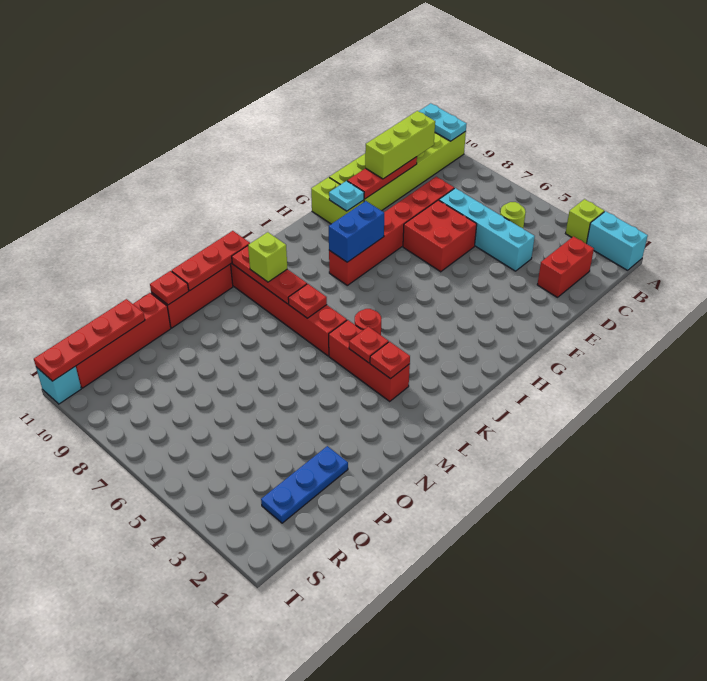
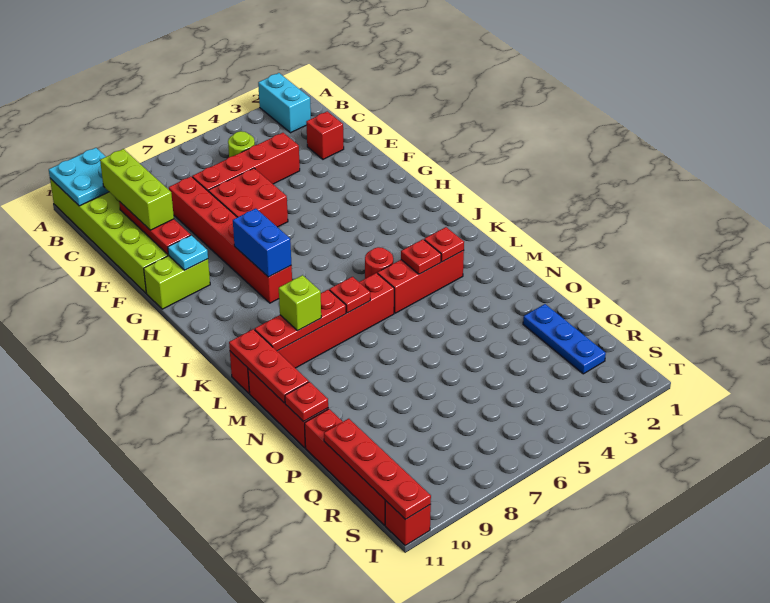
cyan 1x2 brick [587,211,648,270] -> cyan 1x2 brick turned to [258,73,311,133]
lime 1x1 brick [566,199,604,244] -> none
cyan 1x2 plate [419,103,466,141] -> cyan 2x2 plate [49,148,109,206]
red 1x2 brick [537,236,594,297] -> red 1x1 brick [306,111,344,159]
cyan 1x4 brick [439,188,535,271] -> red 1x4 brick [192,133,300,192]
cyan 1x1 brick [36,366,81,404] -> red 1x1 brick [385,501,431,545]

